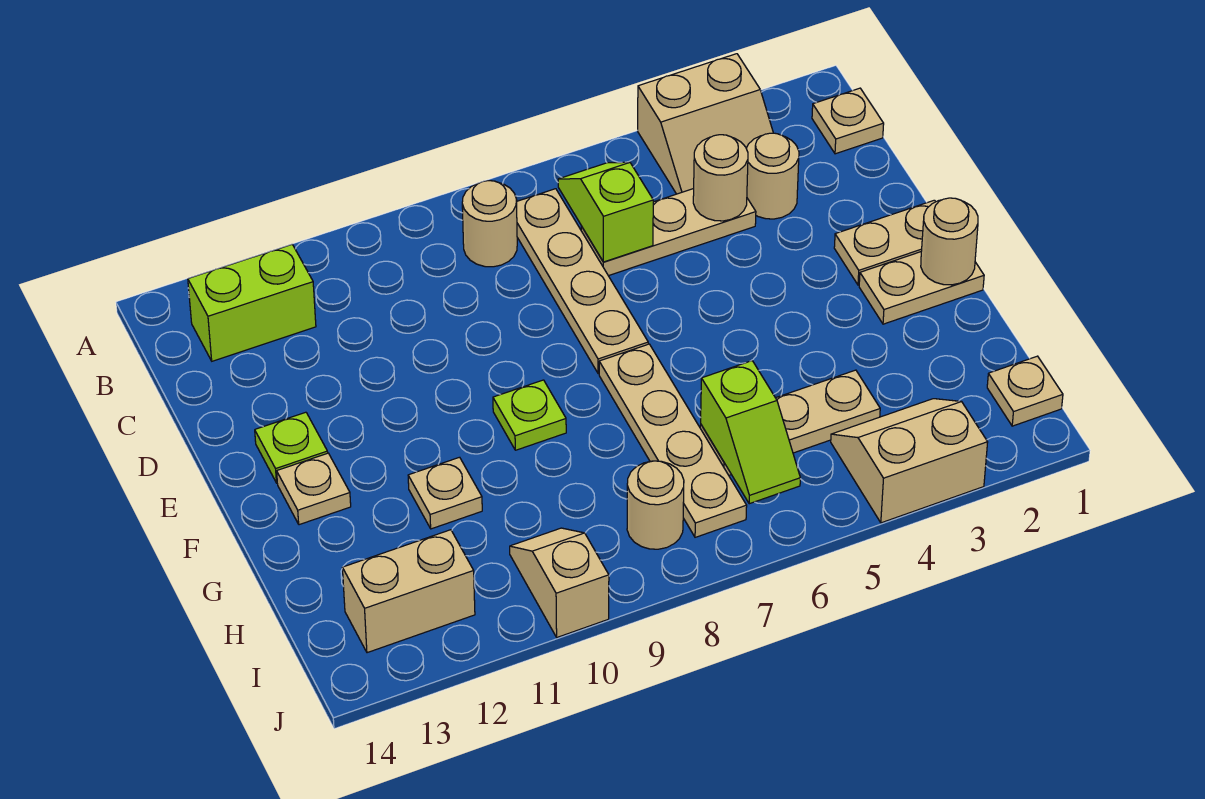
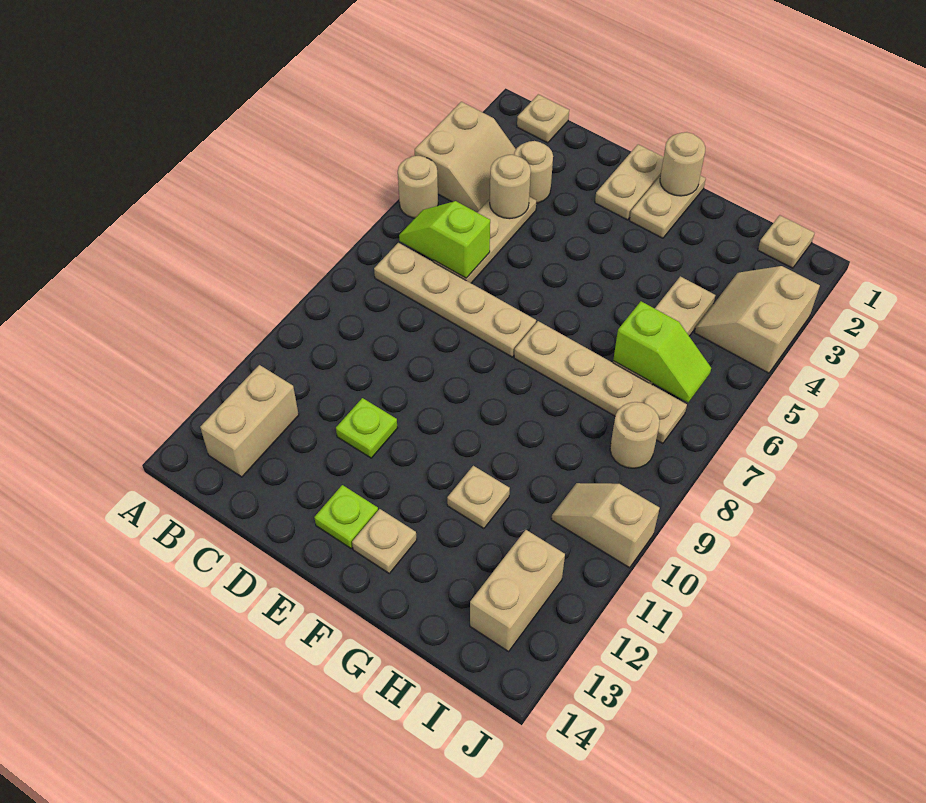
tan 1x1 round brick [462,181,517,267] -> tan 1x1 round brick moved to [398,156,438,218]
lime 1x2 brick [188,245,316,361] -> tan 1x2 brick [200,365,299,477]
lime 1x1 plate [493,380,566,450] -> lime 1x1 plate moved to [336,398,397,458]

